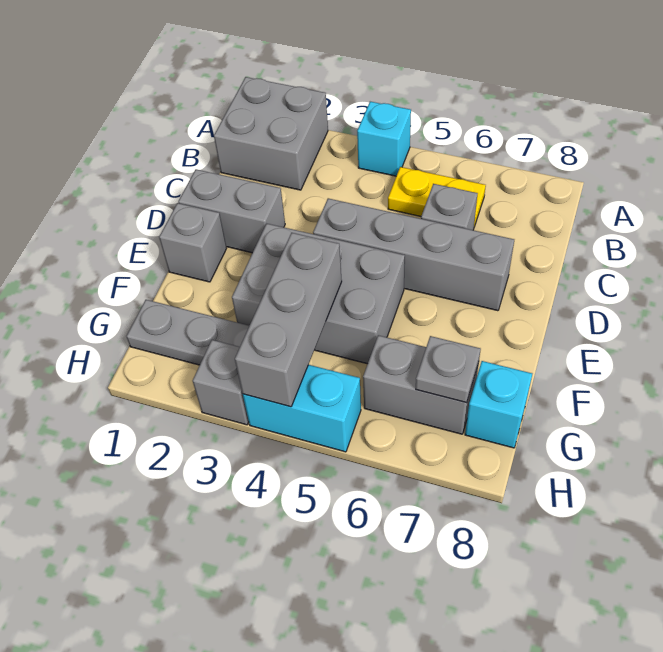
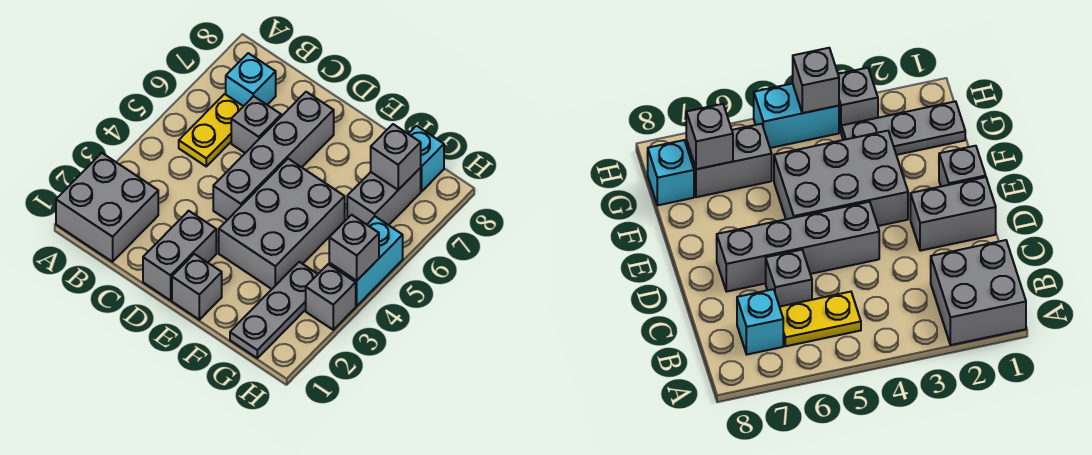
cyan 1x1 brick [357,102,411,176] -> cyan 1x1 brick moved to [226,53,276,106]
grey 1x3 brick [235,233,342,407] -> grey 1x1 brick [329,215,379,281]
grey 1x1 plate [416,336,481,403] -> grey 1x1 brick [371,124,421,190]

